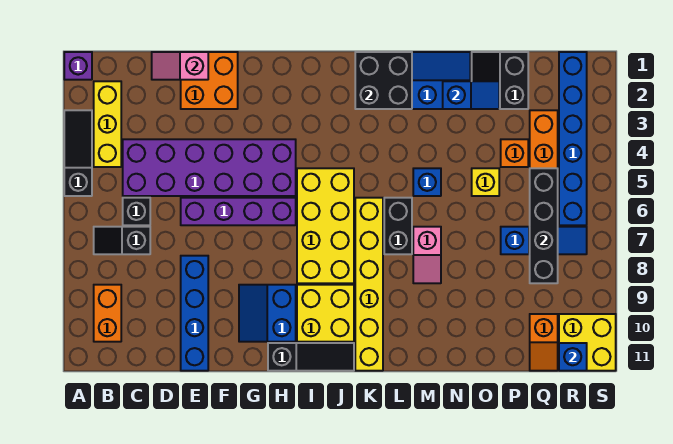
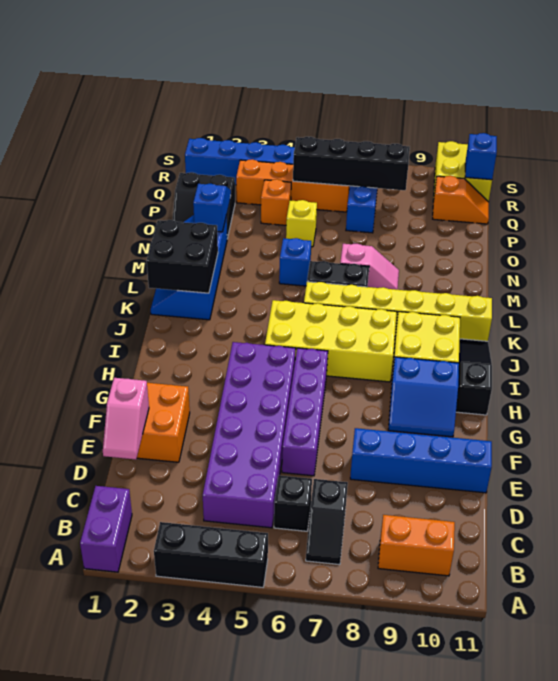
purple 1x1 brick [64,52,92,80] -> purple 1x2 brick [80,486,132,572]
black 1x3 slope [64,110,92,196] -> black 1x3 brick [154,522,268,587]
yellow 1x3 brick [94,81,121,167] -> none

